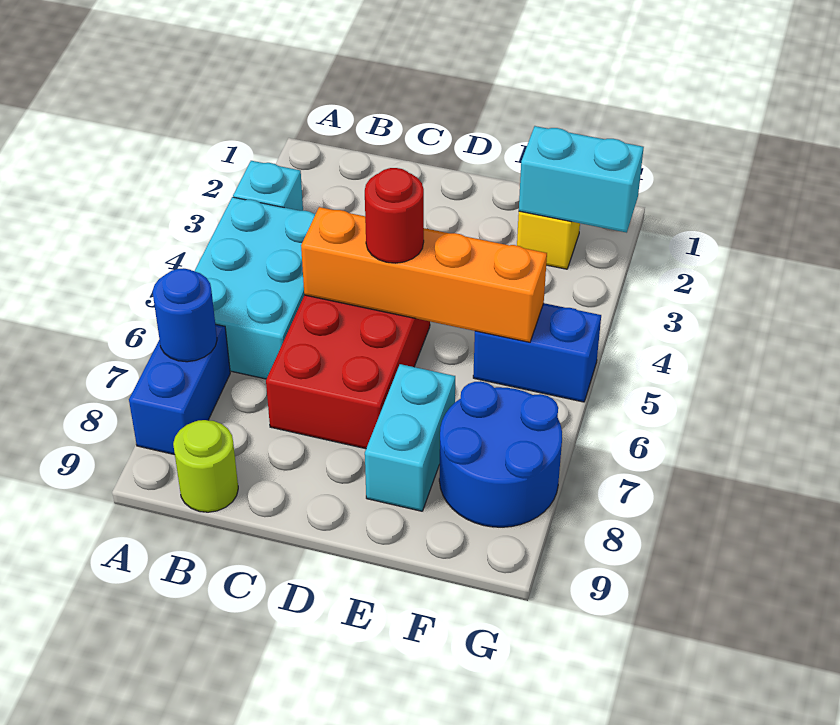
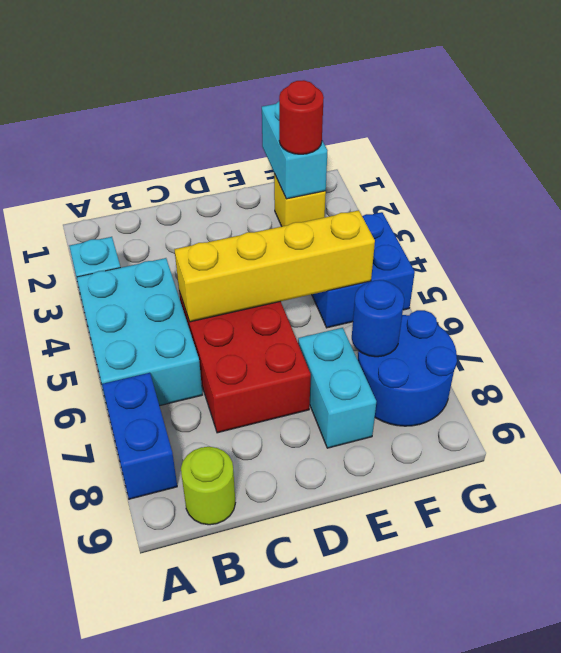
blue 1x1 round brick [153,268,217,362] -> blue 1x1 round brick moved to [352,280,404,357]
orange 1x4 brick [301,207,547,342] -> yellow 1x4 brick [174,210,375,322]
red 1x1 round brick [365,168,424,263] -> red 1x1 round brick moved to [279,80,324,154]
cyan 1x2 brick [519,126,644,233] -> cyan 1x2 brick turned to [262,102,328,199]
blue 1x2 brick [473,303,601,402] -> blue 2x2 brick [312,212,415,328]

